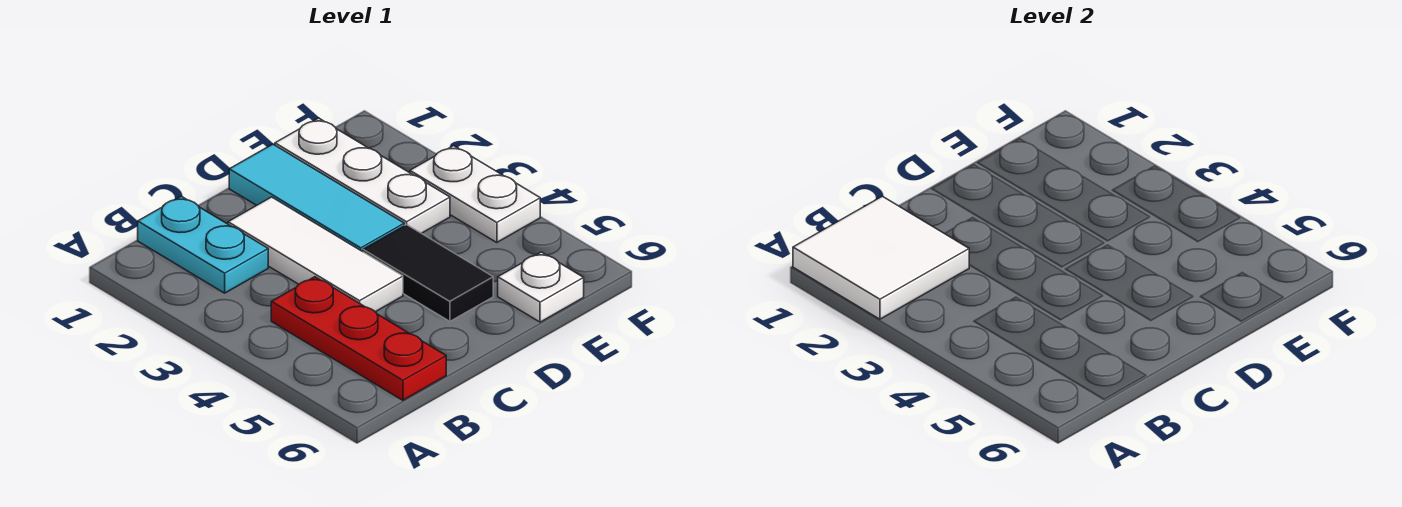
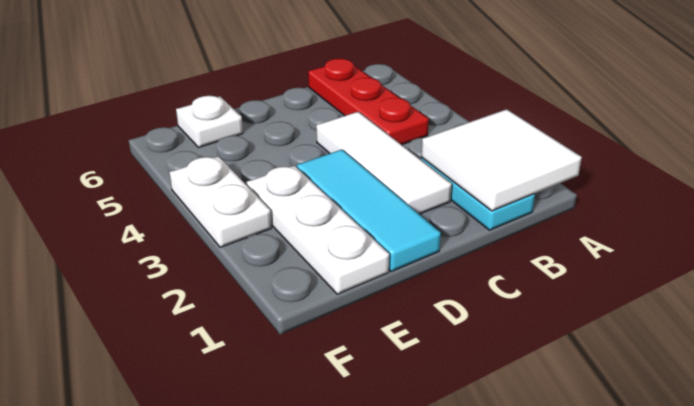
black 1x2 tile [363,224,493,321] -> none

